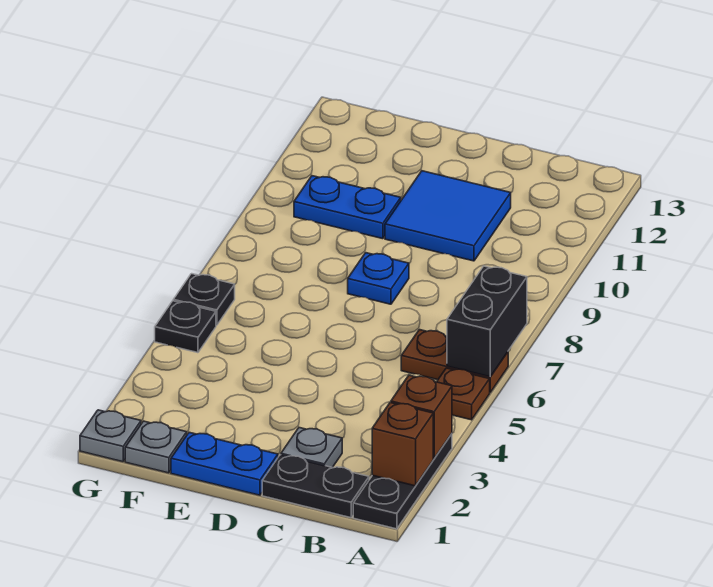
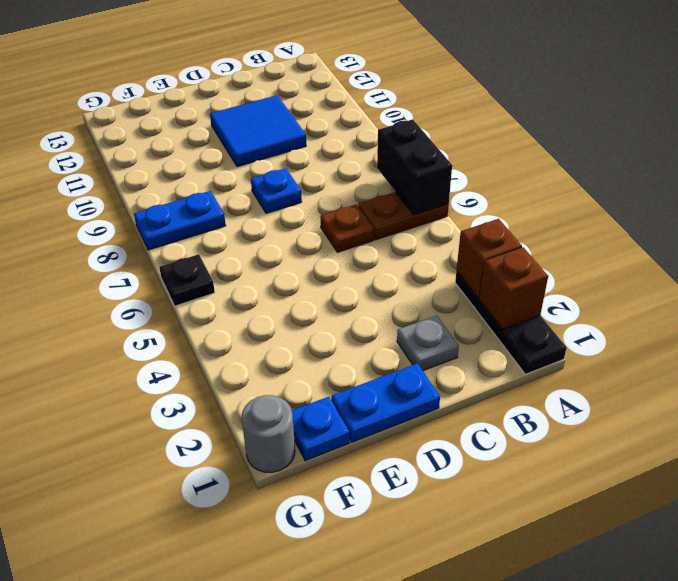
brown 1x1 plate [437,368,490,420] -> brown 1x1 plate moved to [320,204,374,252]
black 1x2 plate [262,455,369,518] -> none
blue 1x2 plate [294,176,401,239] -> blue 1x2 plate moved to [134,191,226,250]
grey 1x1 plate [125,421,187,473] -> blue 1x1 plate [292,397,350,461]
grey 1x1 plate [80,410,141,462] -> grey 1x1 round brick [241,395,295,473]
black 1x1 plate [155,301,216,353] -> none

